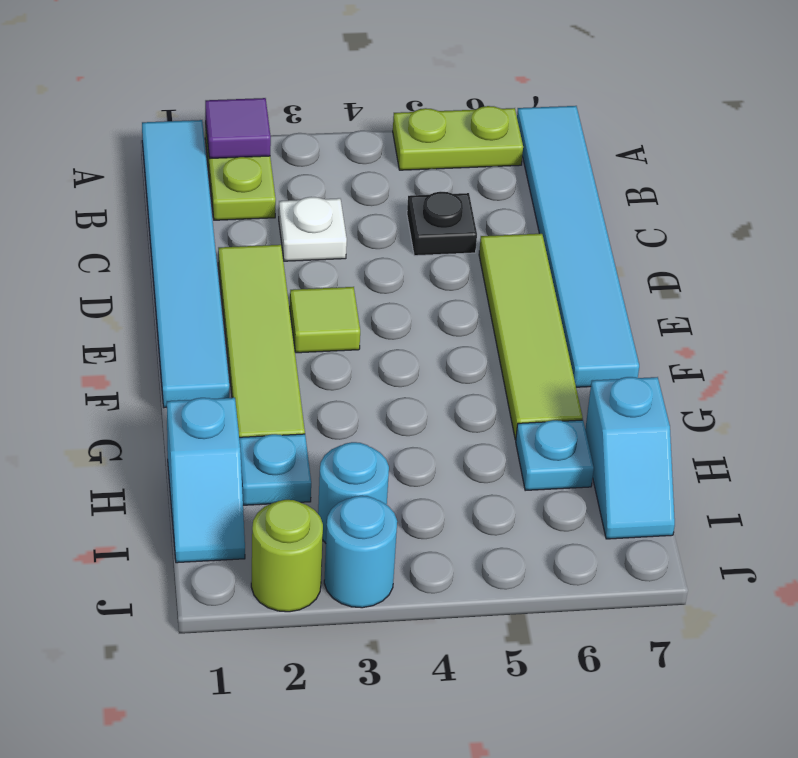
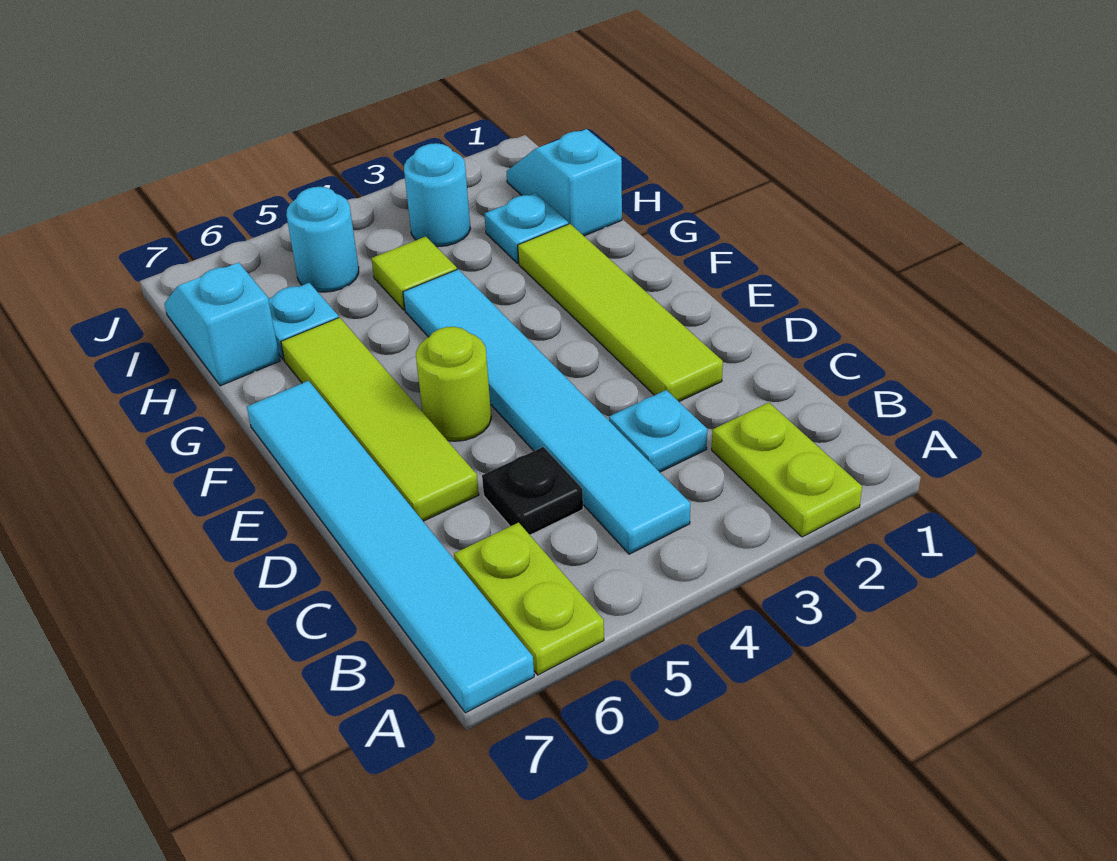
cyan 1x6 tile [142,120,229,407] -> cyan 1x6 tile moved to [403,269,690,554]
purple 1x1 tile [205,98,271,159] -> none
lime 1x2 plate [393,106,523,170] -> lime 1x2 plate turned to [454,523,604,675]
white 1x1 plate [279,197,347,261] -> cyan 1x1 plate [609,390,707,472]
lime 1x1 tile [290,287,360,353] -> lime 1x1 tile moved to [371,237,457,310]
lime 1x1 round brick [251,500,323,612] -> lime 1x1 round brick moved to [416,327,491,441]
cyan 1x1 round brick [324,496,397,608] -> cyan 1x1 round brick moved to [286,187,359,292]

